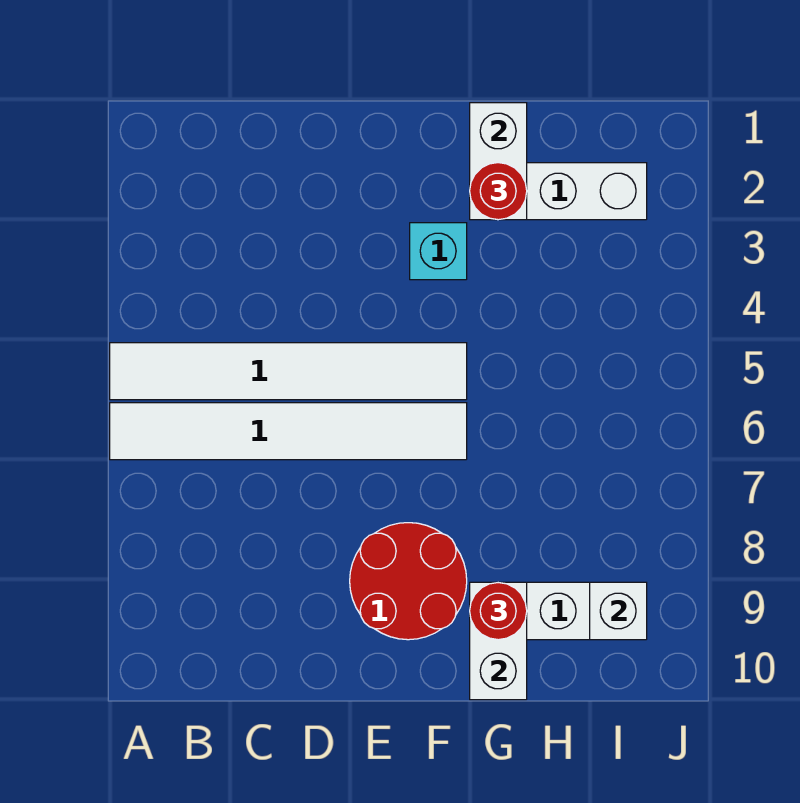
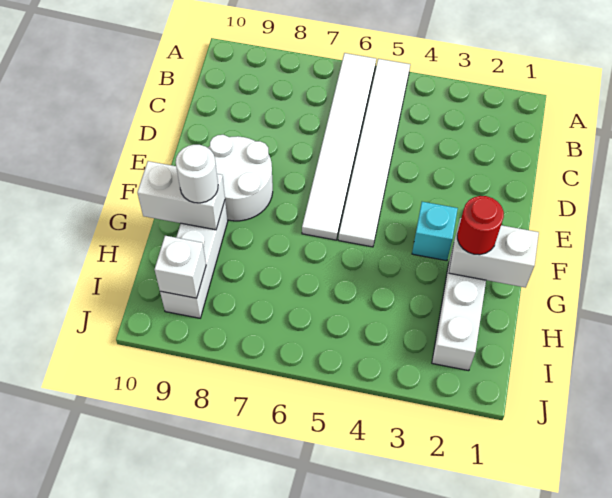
red 2x2 round brick [350,523,467,640] -> white 2x2 round brick [208,135,273,221]
red 1x1 round brick [470,582,527,640] -> white 1x1 round brick [176,145,218,203]

